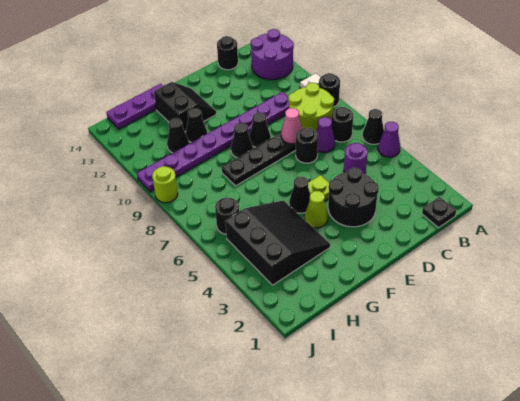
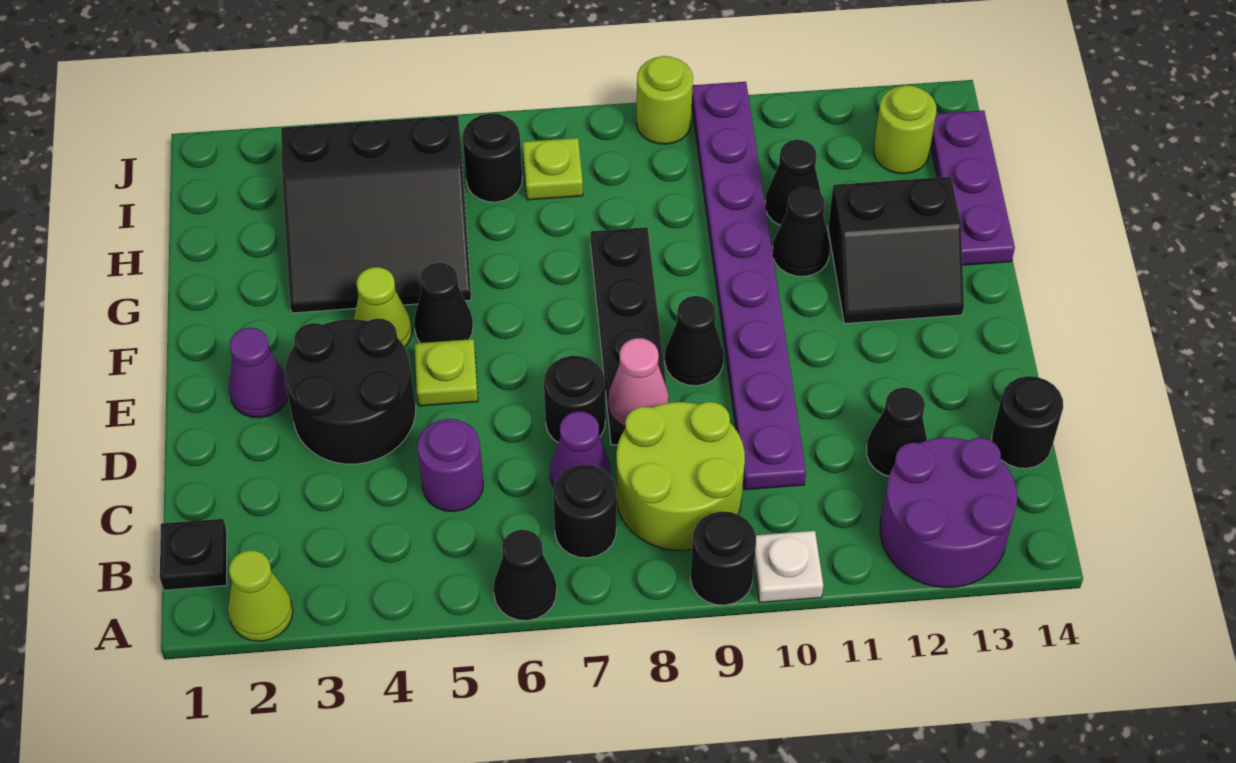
none -> lime 1x1 cone [228,550,293,641]
purple 1x1 cone [378,122,400,157] -> purple 1x1 cone moved to [229,328,288,418]
black 1x1 cone [231,123,253,158] -> black 1x1 cone moved to [867,388,927,476]
none -> lime 1x1 plate [523,138,583,200]
none -> lime 1x1 round brick [874,85,936,174]

